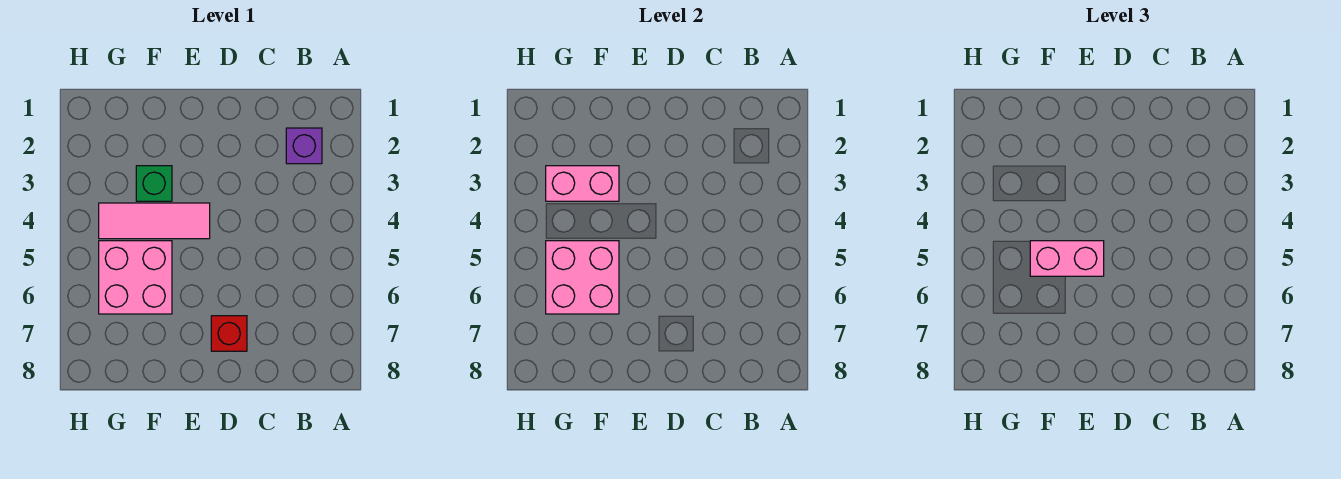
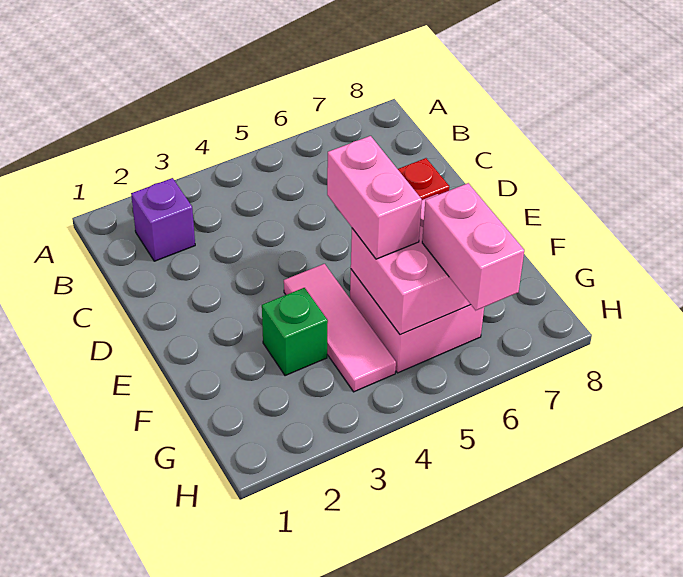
pink 1x2 brick [546,166,619,201] -> pink 1x2 brick moved to [422,183,524,310]

